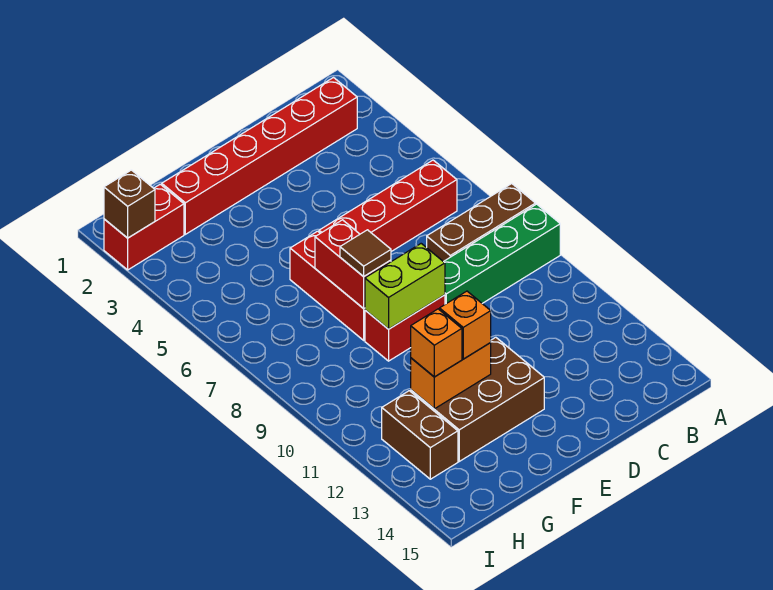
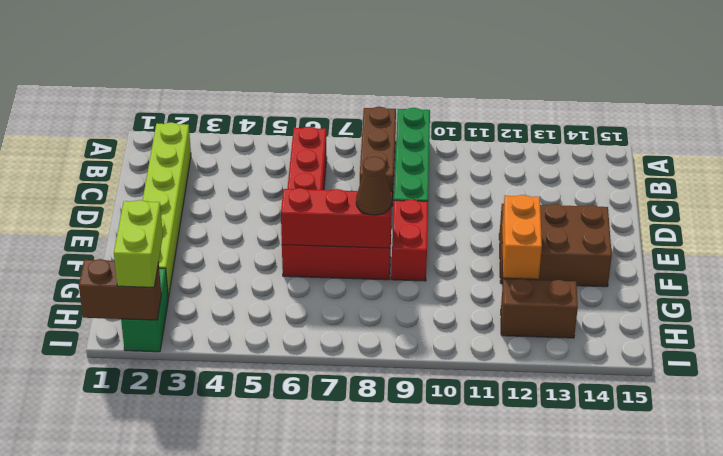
red 1x6 brick [162,78,357,234] -> lime 1x6 brick [142,122,191,298]
lime 1x2 brick [365,244,445,329] -> lime 1x2 brick moved to [114,200,163,287]
brown 2x3 brick [411,337,544,461] -> brown 2x3 brick turned to [499,204,612,287]
red 1x2 brick [315,220,391,309] -> red 1x3 brick [281,188,392,248]
brown 1x1 tile [340,230,391,277] -> brown 1x1 cone [356,157,392,215]
orange 1x1 brick [440,291,491,359] -> none
orange 1x1 brick [411,309,462,377] -> none
red 1x2 brick [104,184,184,270] -> green 1x2 brick [121,268,168,352]
brown 1x1 brick [104,170,155,238] -> brown 1x2 brick [79,259,161,320]

